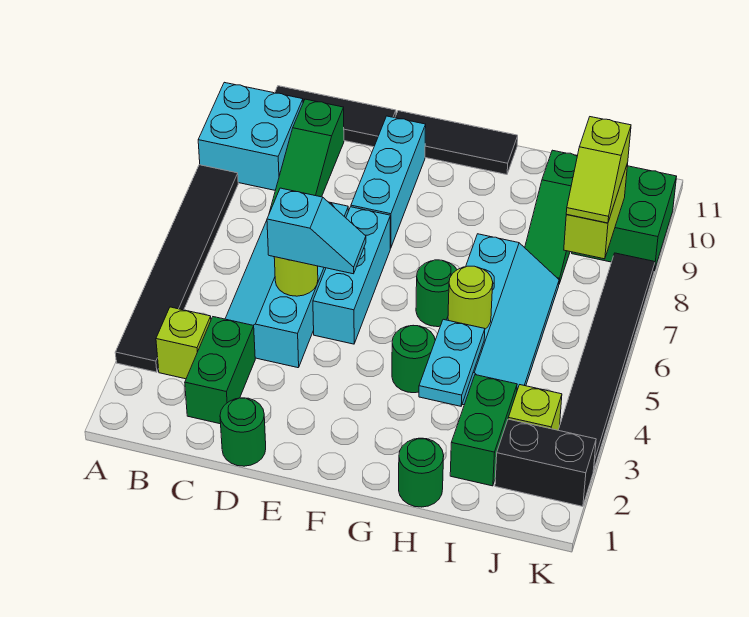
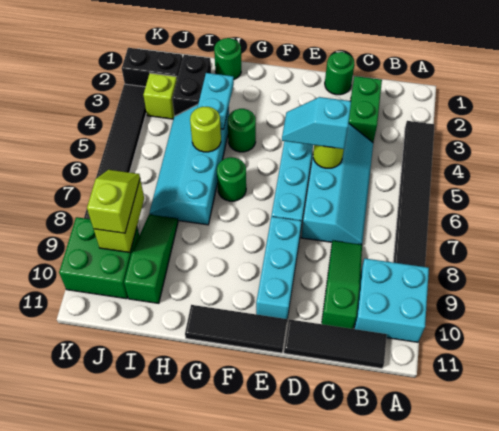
lime 1x1 brick [156,307,211,379] -> none
green 1x2 brick [450,375,517,486] -> black 1x2 brick [172,55,211,116]

